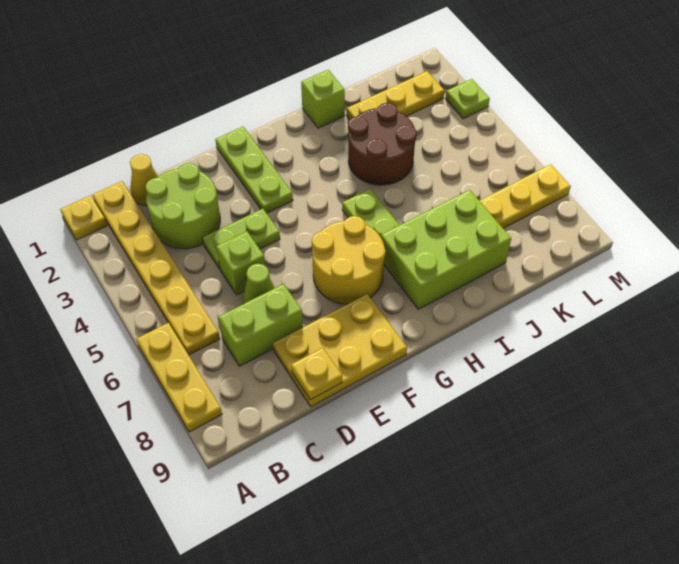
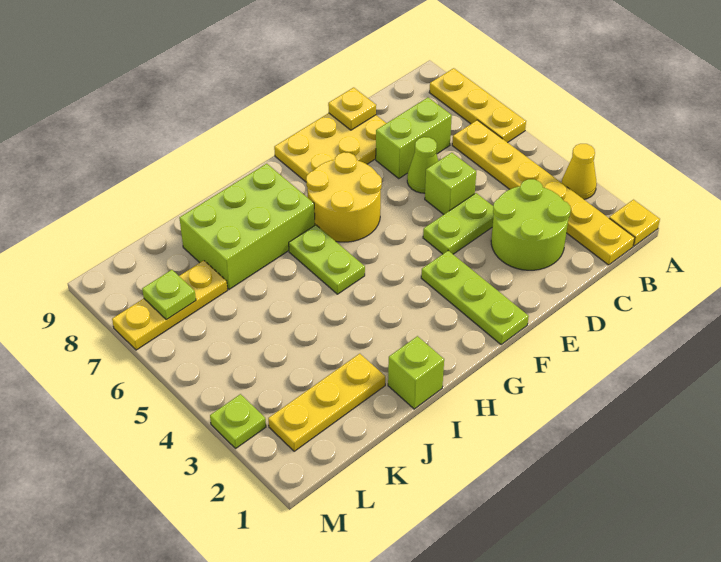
yellow 1x1 cone [130,154,158,206] -> yellow 1x1 cone moved to [562,144,597,199]
brown 2x2 round brick [348,103,417,185] -> none
none -> lime 1x1 plate [142,270,196,320]

